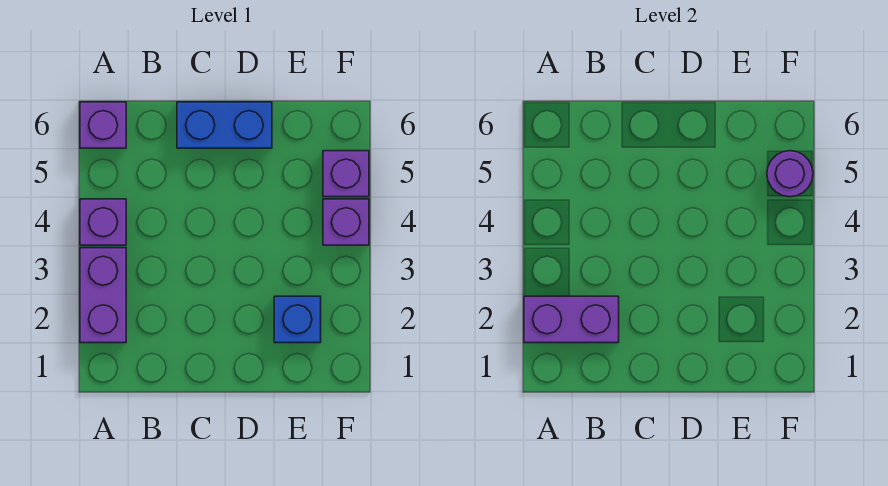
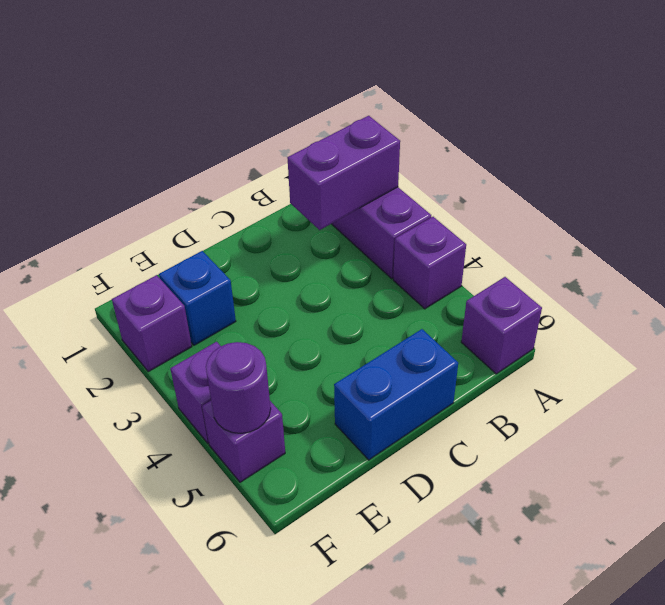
none -> purple 1x1 brick [112,275,192,372]

